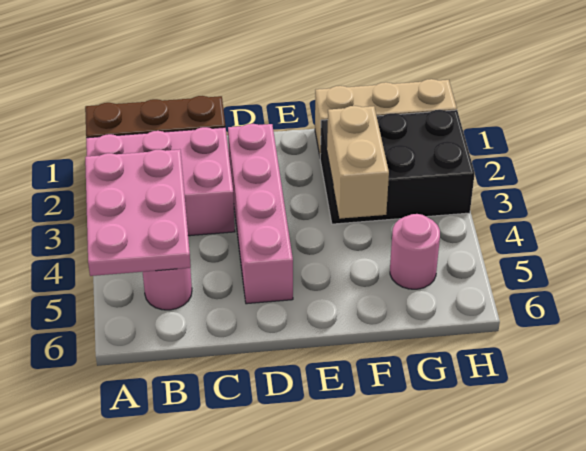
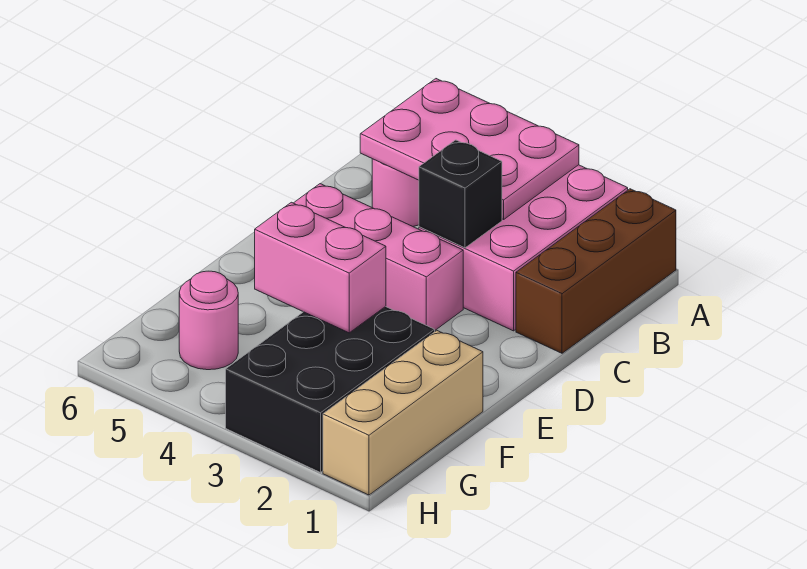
none -> black 1x1 brick [419,140,502,248]
pink 1x4 brick [228,124,293,304] -> pink 1x3 brick [294,184,463,330]
tan 1x2 brick [327,106,389,219] -> pink 1x2 brick [255,202,386,333]

